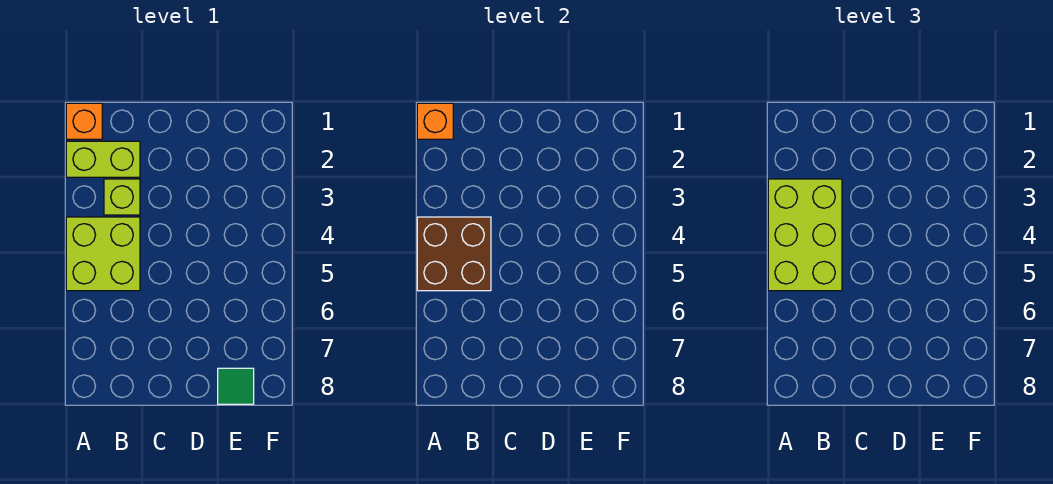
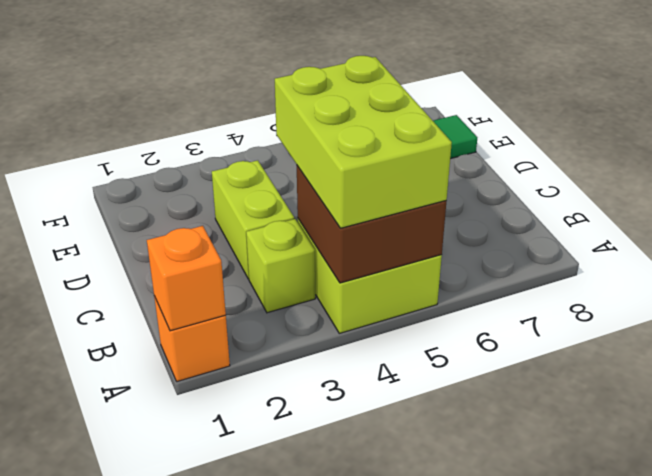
lime 1x2 brick [66,141,140,177] -> lime 1x2 brick moved to [212,160,294,279]
lime 2x3 brick [768,179,842,291] -> lime 2x3 brick turned to [275,56,452,228]

